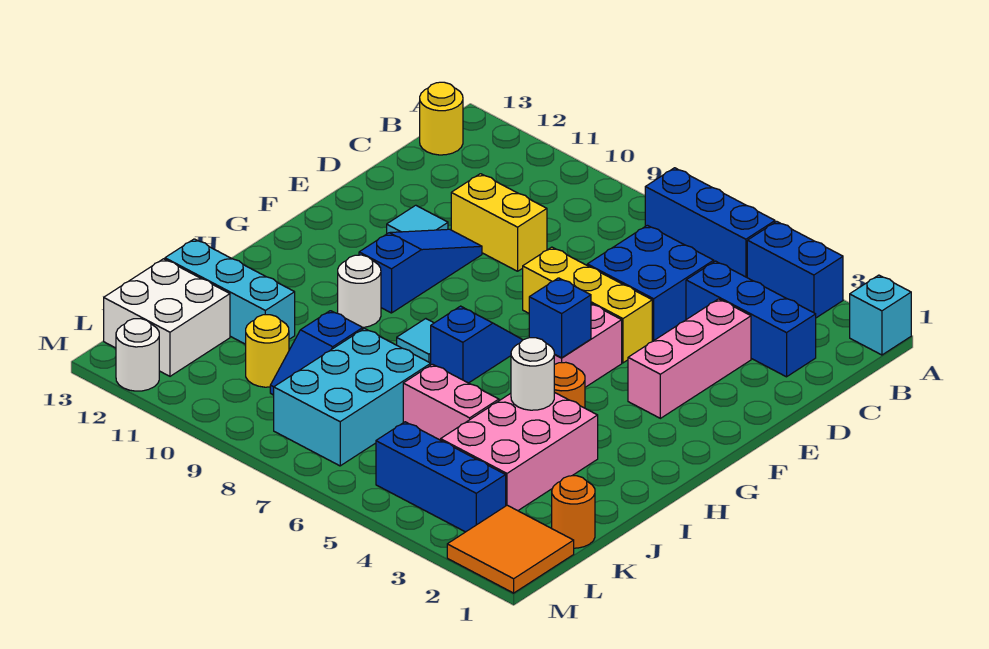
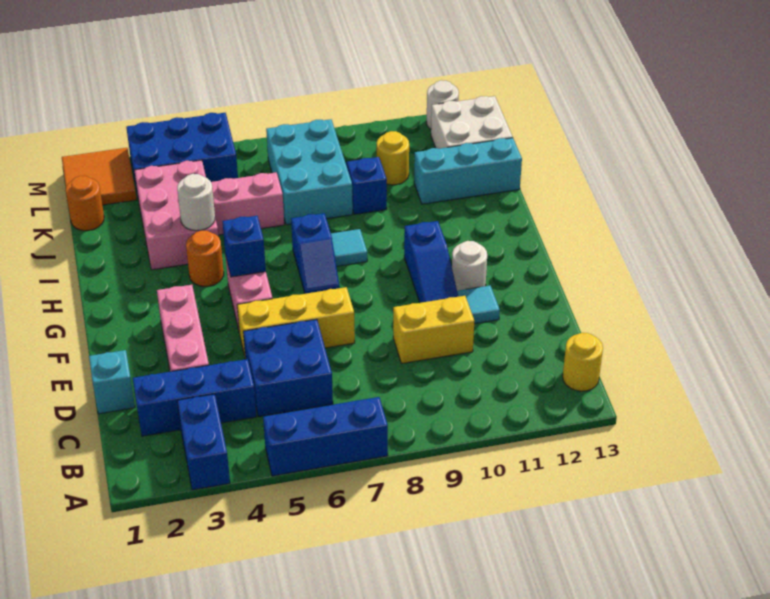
cyan 1x1 brick [850,275,911,355] -> cyan 1x1 brick moved to [89,350,135,414]
blue 1x2 brick [747,221,843,318] -> blue 1x2 brick turned to [177,394,230,490]
white 1x1 round brick [338,255,381,328] -> white 1x1 round brick moved to [452,241,487,291]
blue 1x3 brick [376,422,506,532] -> blue 2x3 brick [126,113,238,195]

